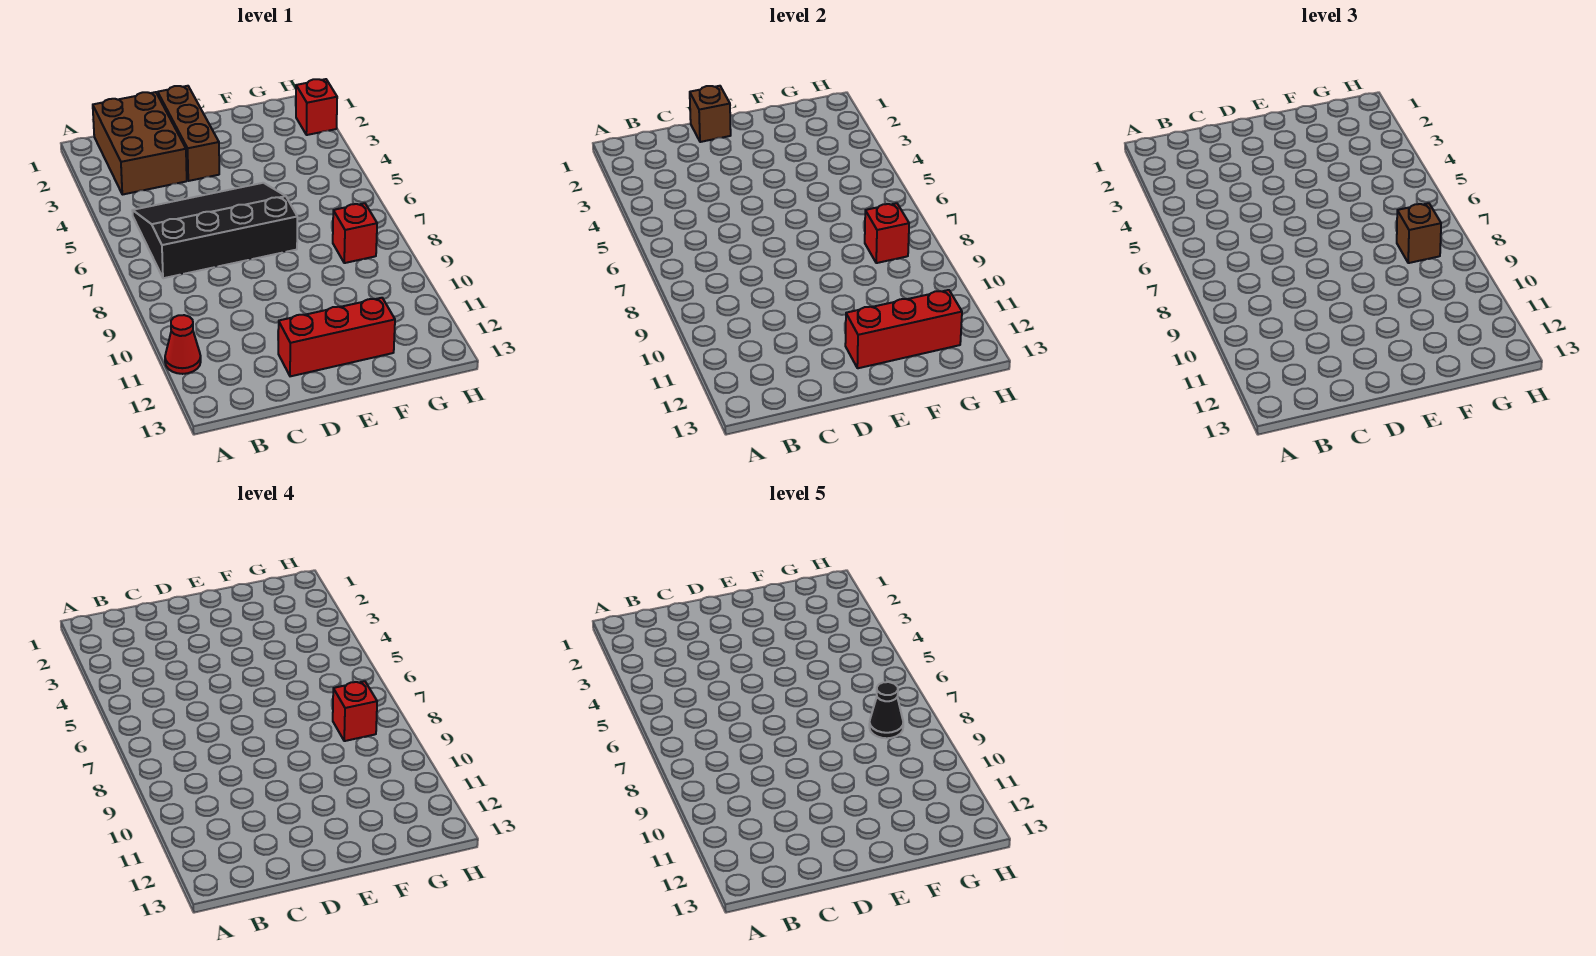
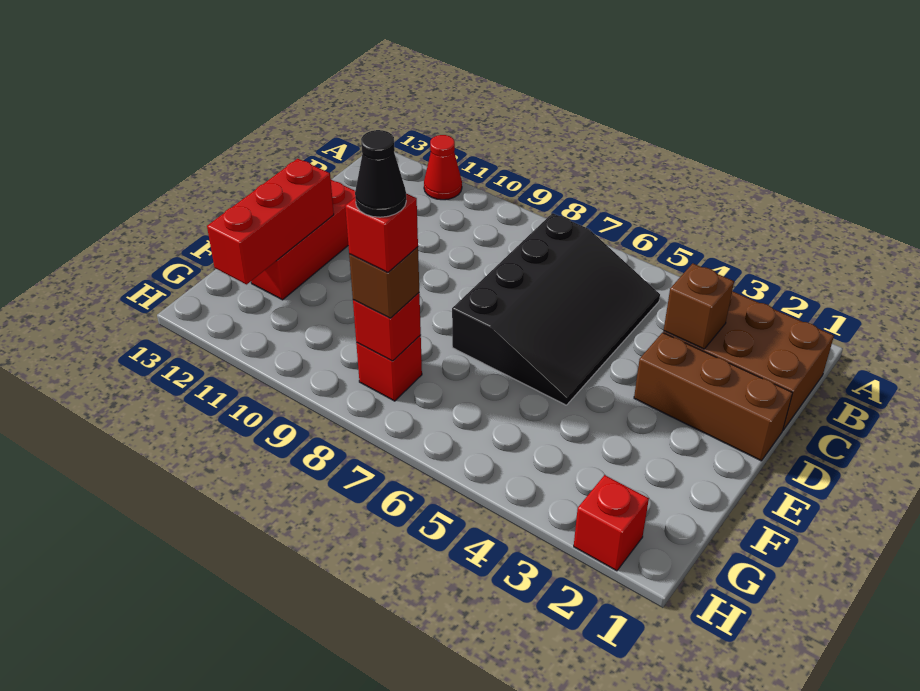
brown 1x1 brick [690,86,731,142] -> brown 1x1 brick moved to [664,263,734,349]

